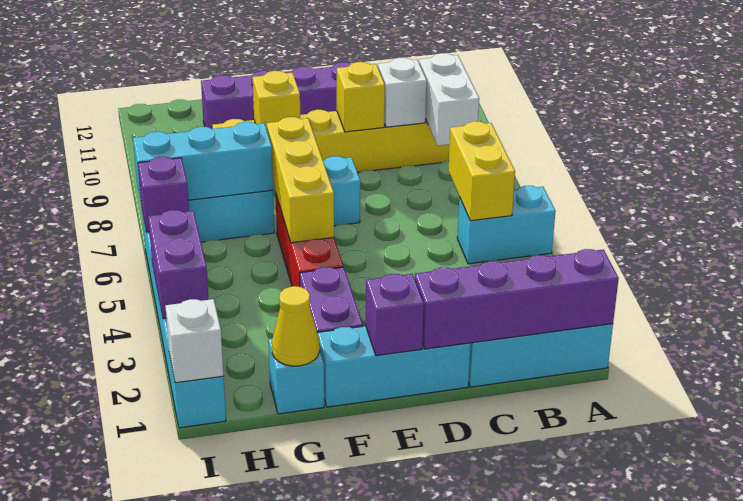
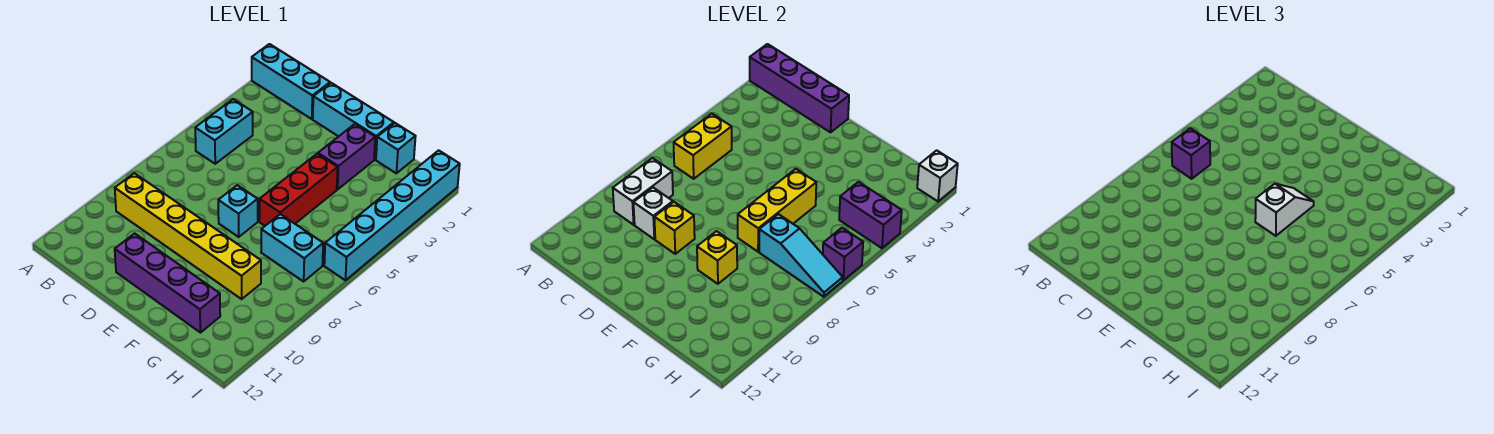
cyan 1x2 brick [457,186,555,264] -> cyan 1x2 brick turned to [195,99,253,164]
purple 1x1 brick [366,274,424,356] -> purple 1x1 brick moved to [1172,128,1210,179]
none -> white 1x2 slope [1255,184,1314,236]
yellow 1x1 cone [272,286,320,366] -> none
cyan 1x3 brick [133,122,273,201] -> cyan 1x3 slope [759,214,843,297]
purple 1x2 brick [148,210,208,319] -> purple 1x2 brick turned to [839,182,902,248]

